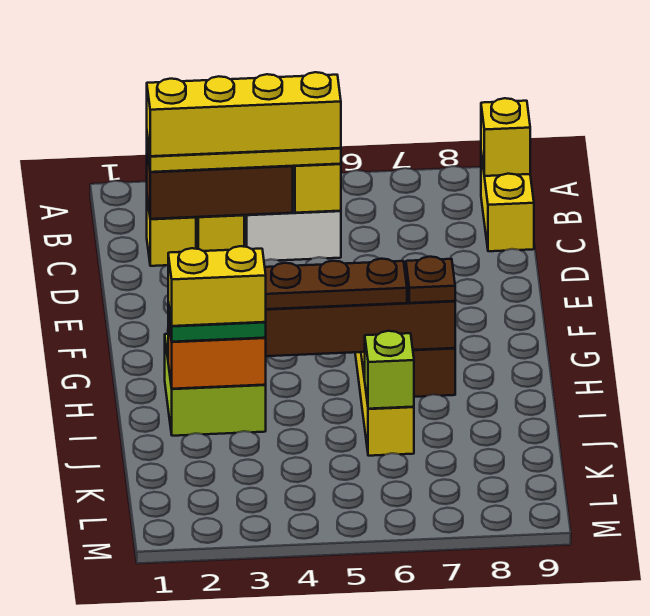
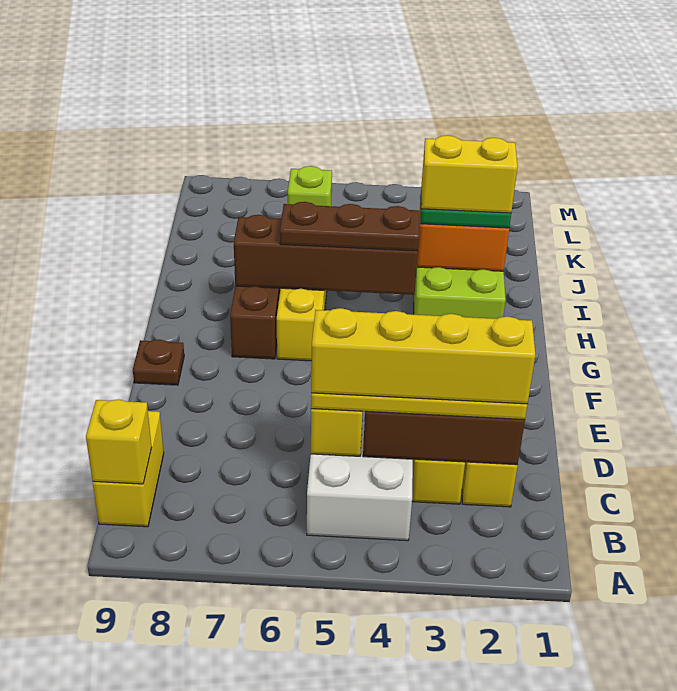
brown 1x1 plate [406,257,455,303] -> brown 1x1 plate moved to [133,340,184,385]

